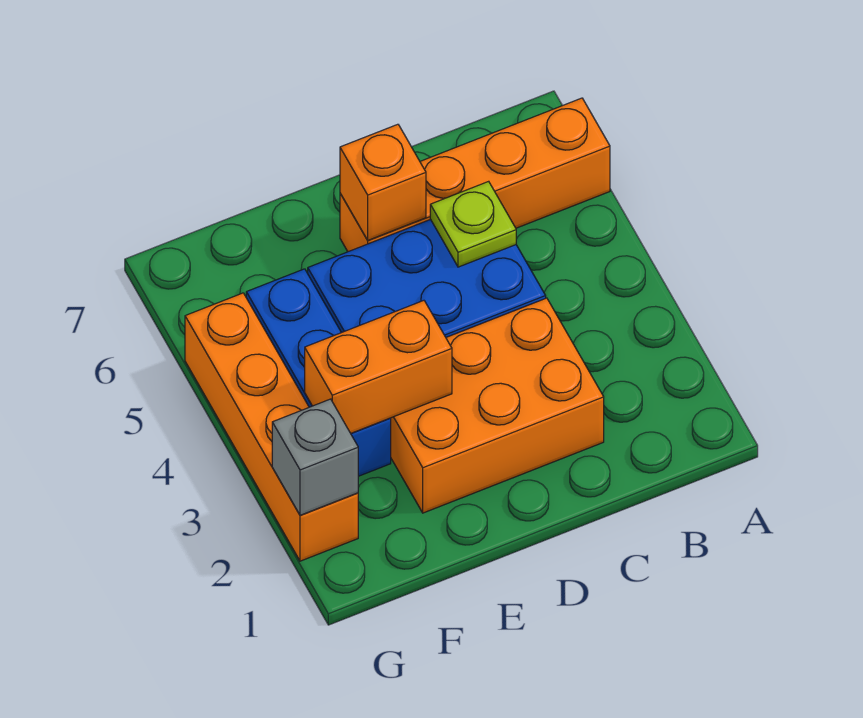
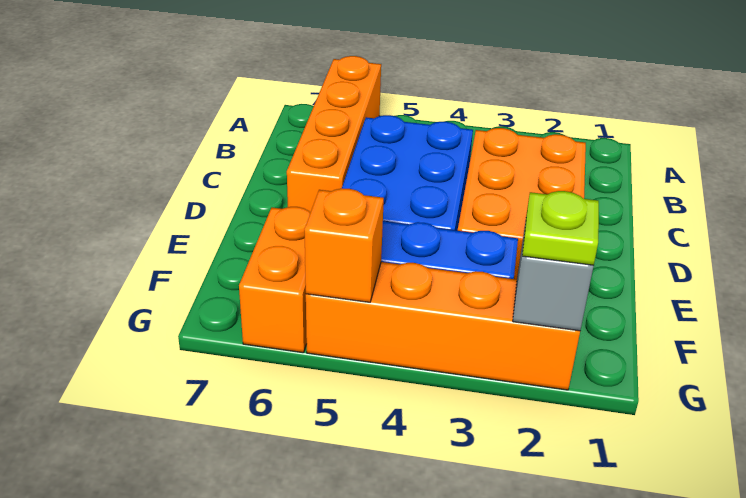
lime 1x1 plate [430,181,516,267] -> lime 1x1 plate moved to [522,191,599,265]
orange 1x1 brick [340,124,426,240] -> orange 1x1 brick moved to [304,188,384,302]
orange 1x2 brick [305,301,452,433] -> orange 1x2 brick moved to [239,207,310,353]

